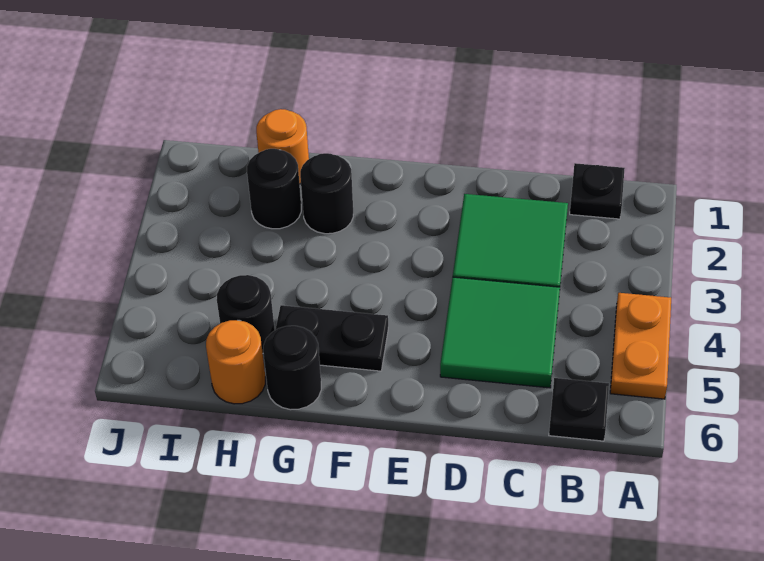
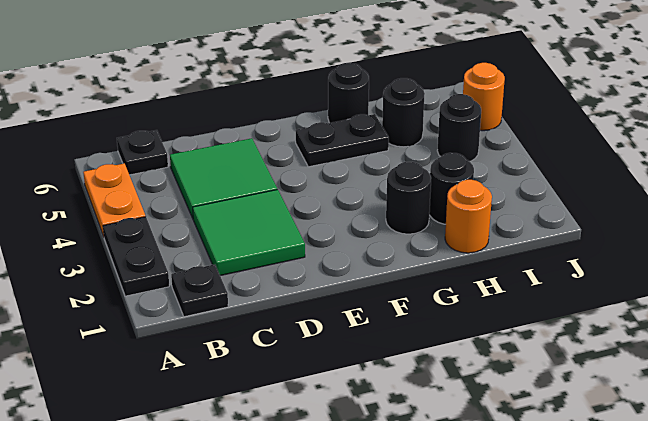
none -> black 1x2 plate [103,217,169,296]
orange 1x1 round brick [206,320,266,404] -> orange 1x1 round brick moved to [463,63,505,131]
none -> black 1x1 round brick [437,94,481,161]

